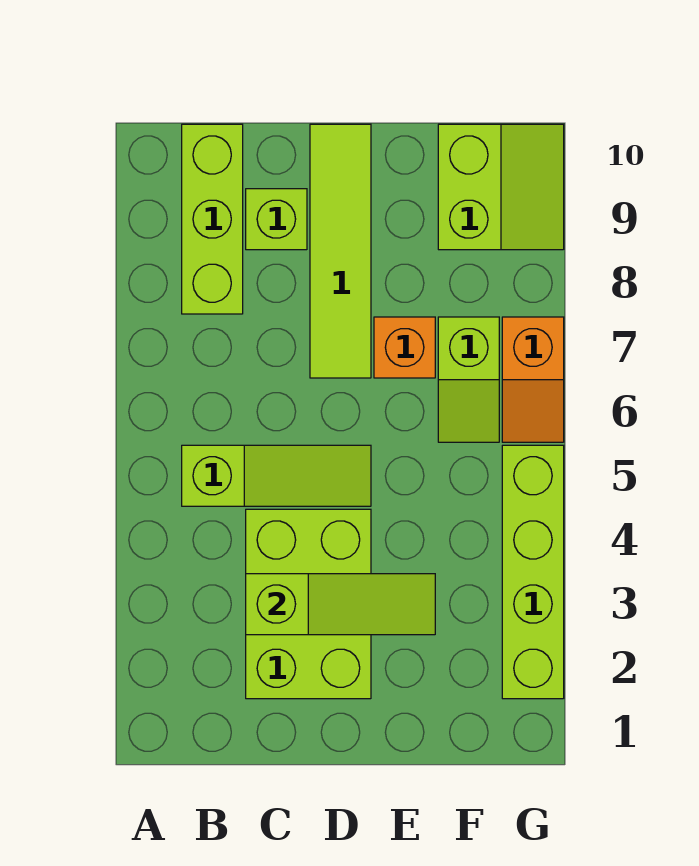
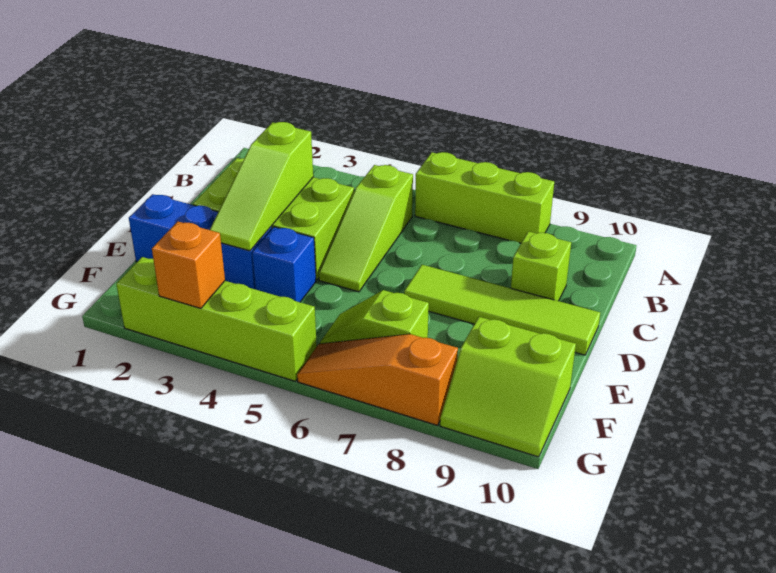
lime 1x3 brick [182,124,243,314] -> lime 1x3 brick moved to [415,152,554,243]
none -> blue 1x3 brick [129,194,272,289]
none -> blue 1x1 brick [252,227,316,302]
orange 1x1 brick [374,317,435,378] -> orange 1x1 brick moved to [152,222,225,308]
orange 1x2 slope [502,317,564,442] -> orange 1x3 slope [297,334,458,425]

